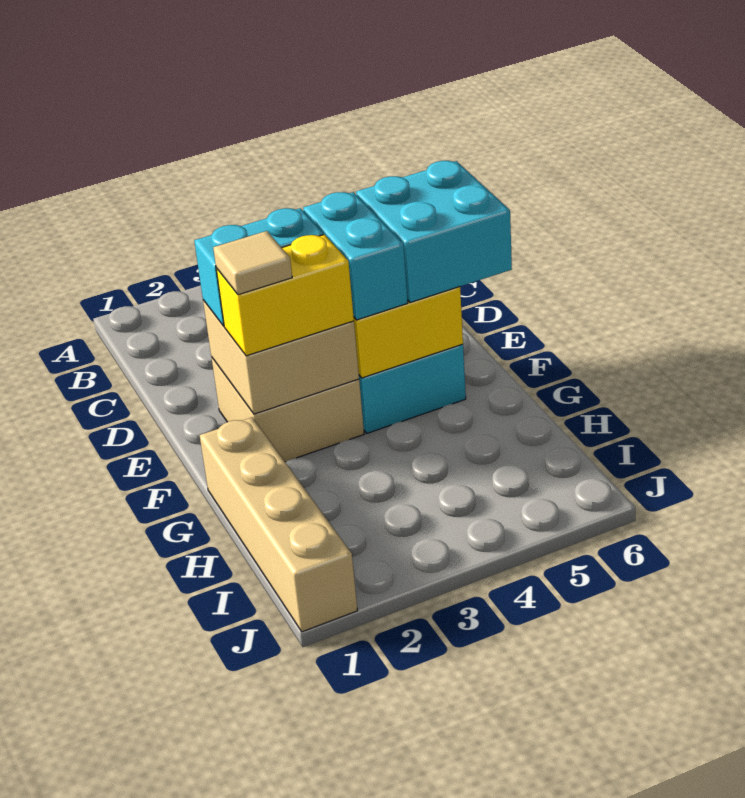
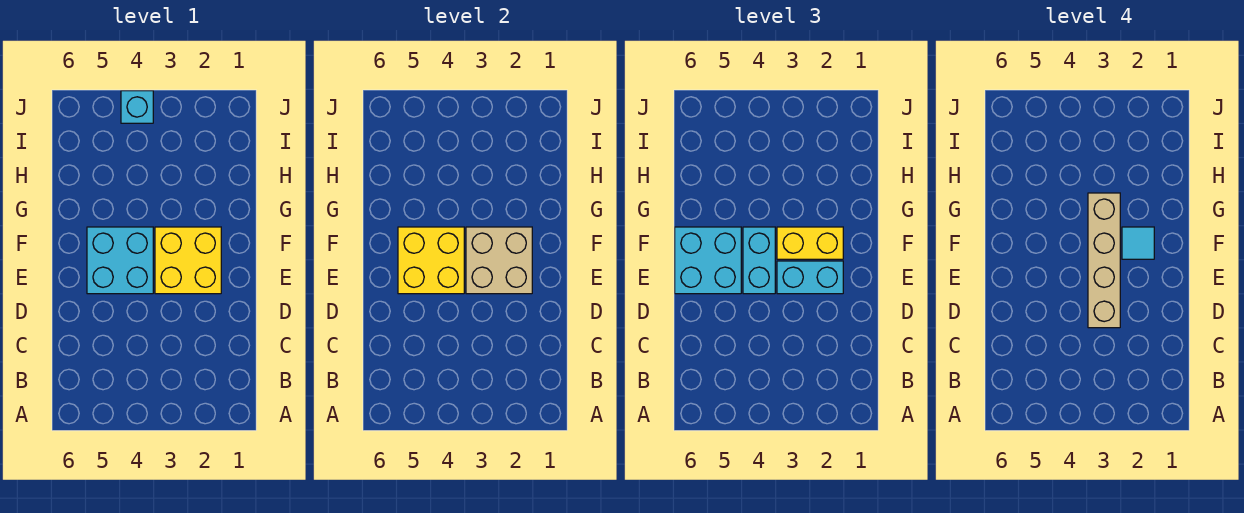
tan 2x2 brick [211,357,364,462] -> yellow 2x2 brick [155,227,221,294]
tan 1x1 tile [213,231,292,295] -> cyan 1x1 tile [1122,227,1154,259]
tan 1x4 brick [200,418,358,632] -> tan 1x4 brick moved to [1088,193,1120,328]
none -> cyan 1x1 brick [121,91,153,123]

